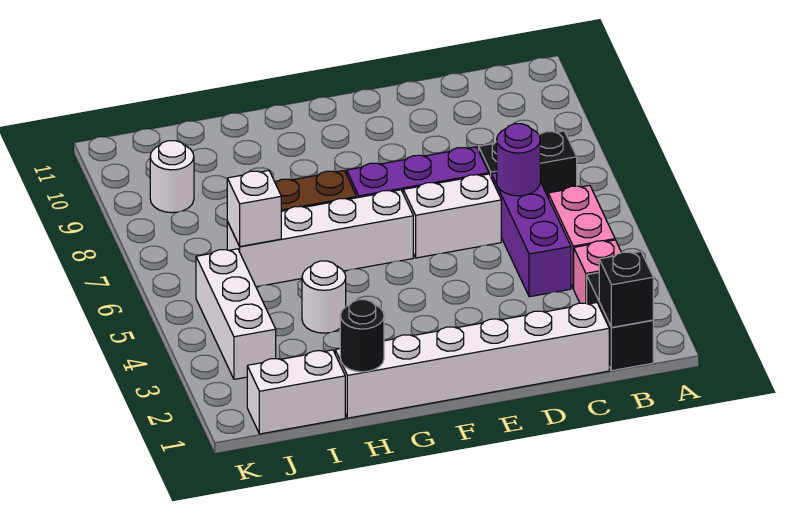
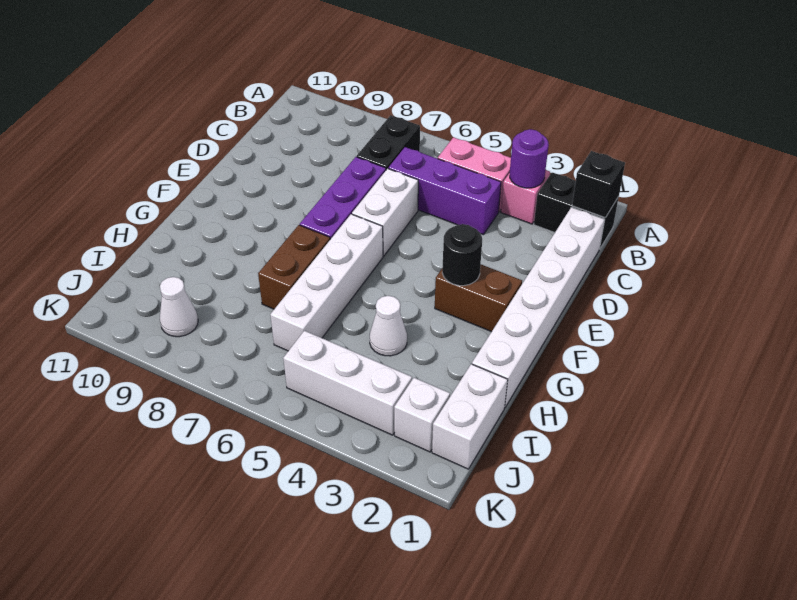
purple 1x1 round brick [497,124,540,196] -> purple 1x1 round brick moved to [510,129,549,188]
none -> brown 1x2 brick [435,265,522,332]
black 1x1 round brick [340,300,384,372] -> black 1x1 round brick moved to [442,224,482,286]
white 1x1 round brick [302,261,346,333] -> white 1x1 cone [370,296,407,356]
white 1x1 brick [227,171,281,246] -> white 1x1 brick moved to [394,378,450,452]
white 1x1 round brick [150,141,194,213] -> white 1x1 cone [160,277,198,337]

